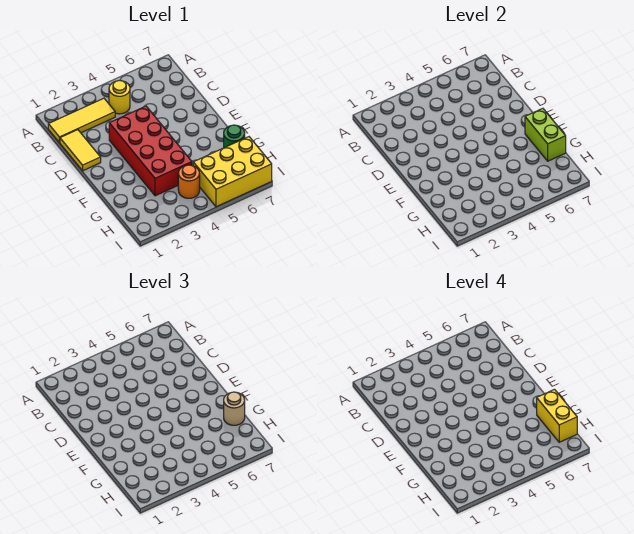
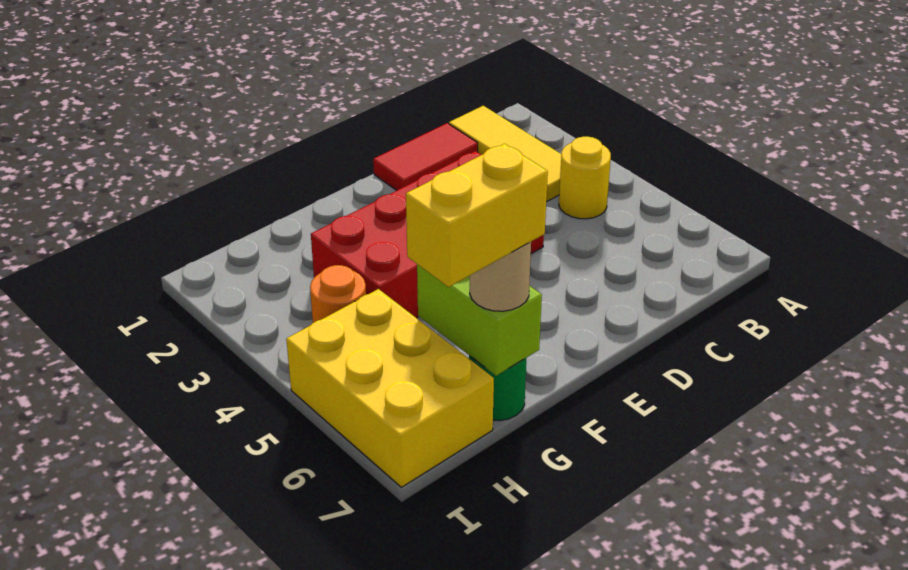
yellow 1x2 tile [60,130,101,171] -> red 1x2 tile [373,123,478,190]
lime 1x2 brick [525,108,566,161] -> lime 1x2 brick turned to [417,264,542,376]

